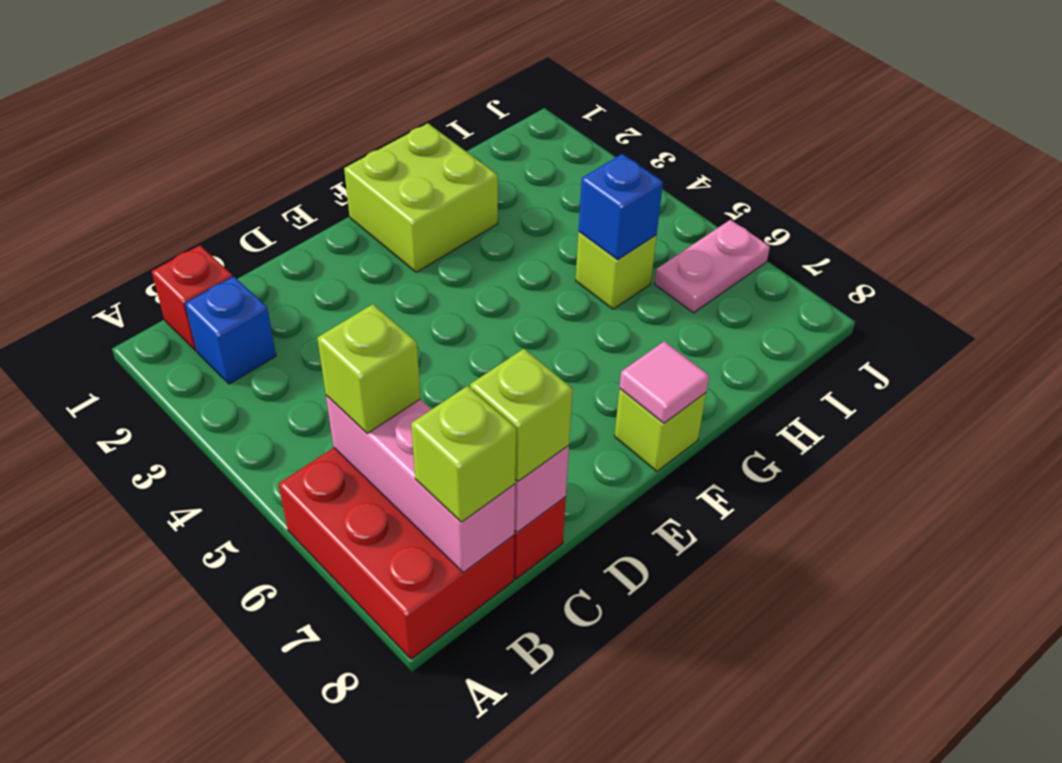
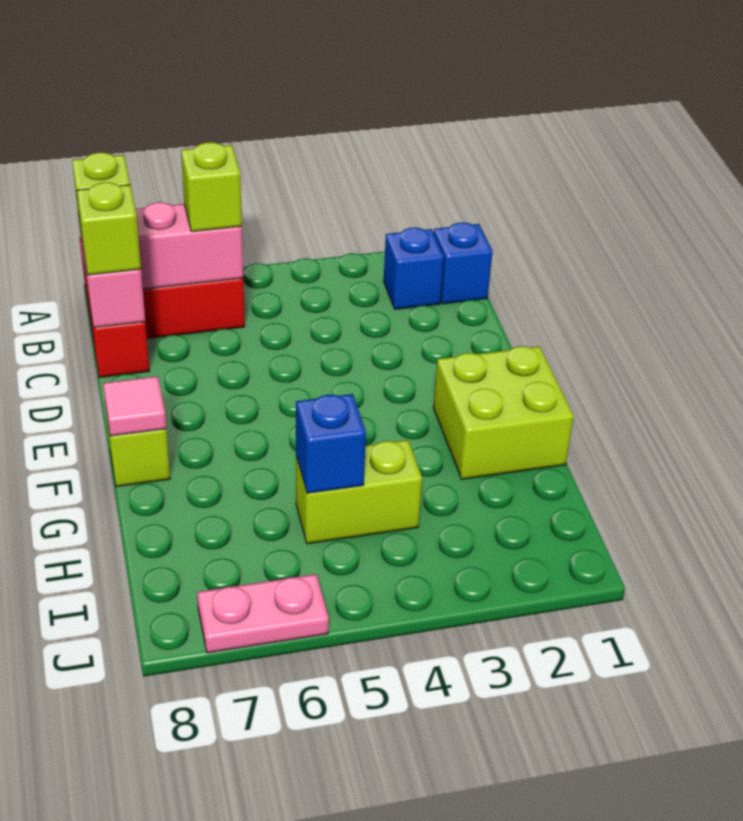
red 1x1 brick [152,245,232,351] -> blue 1x1 brick [434,223,492,304]
lime 1x1 brick [576,232,657,309] -> lime 1x2 brick [296,440,422,544]
pink 1x2 plate [655,220,770,313] -> pink 1x2 plate turned to [197,574,329,653]

